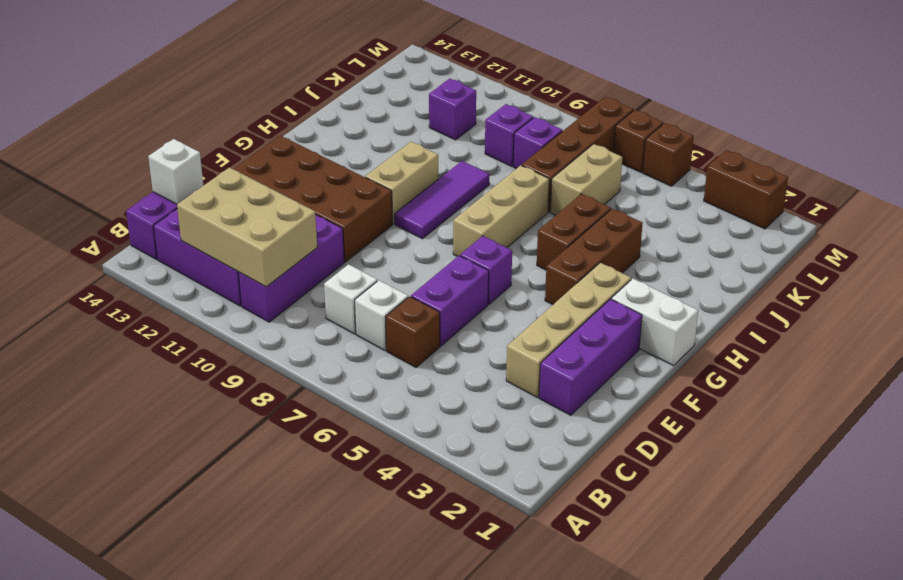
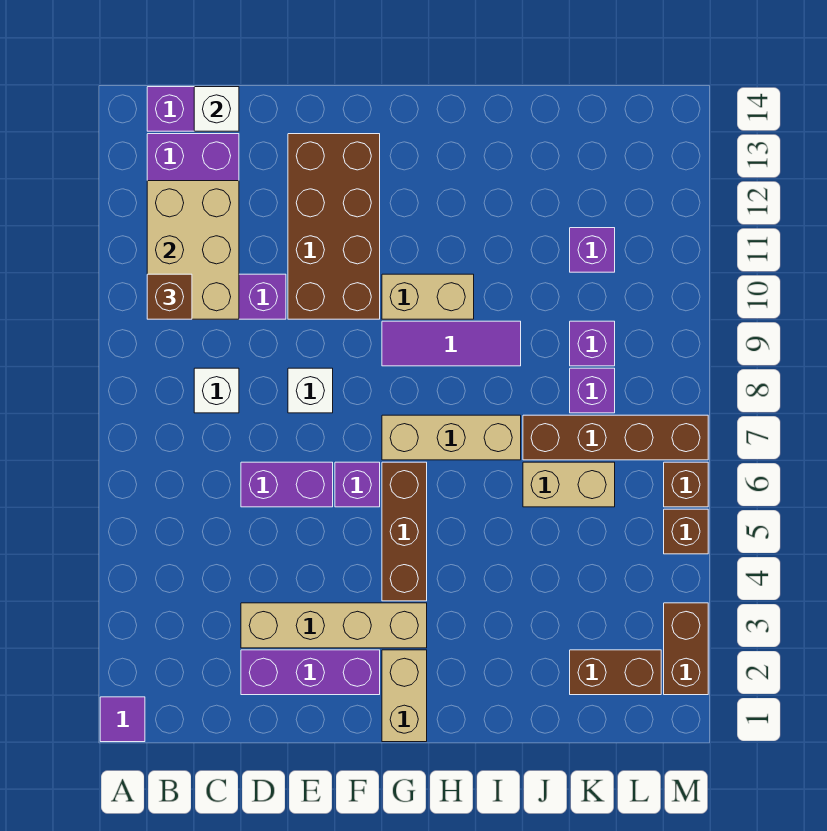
none -> purple 1x1 tile [100,697,145,742]
brown 1x1 brick [386,297,440,367] -> brown 1x1 brick moved to [147,274,192,319]
white 1x1 brick [355,280,408,351] -> white 1x1 brick moved to [288,368,333,413]
white 1x2 brick [611,279,698,366] -> tan 1x2 brick [382,650,427,742]
brown 1x3 brick [545,208,643,305] -> brown 1x3 brick turned to [382,462,427,601]
brown 1x2 brick [537,194,611,270] -> brown 1x2 brick moved to [570,650,661,695]

